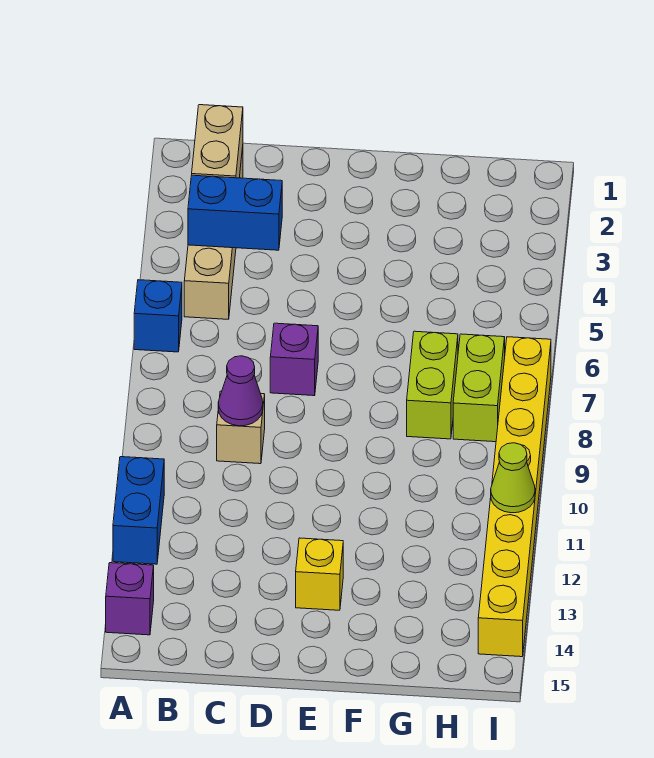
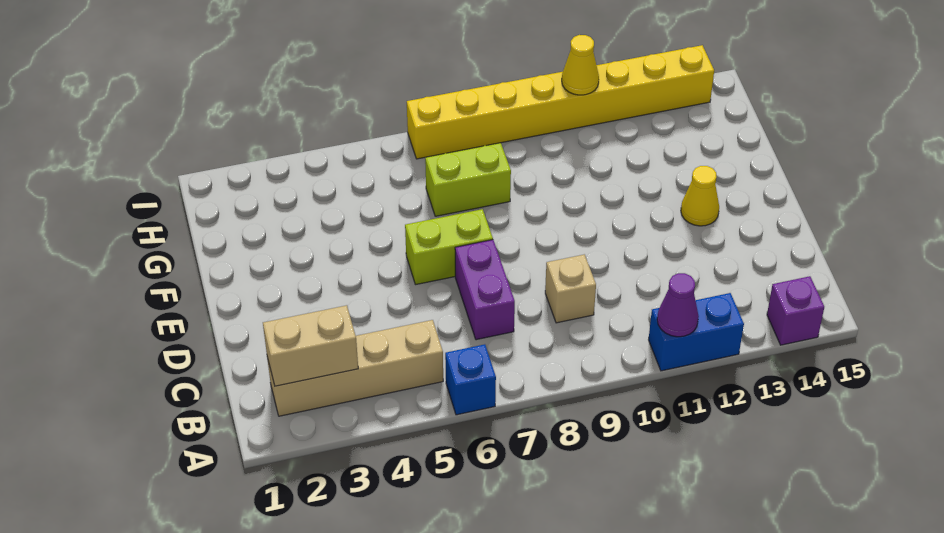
blue 1x2 brick [188,175,282,250] -> none
purple 1x1 cone [218,356,263,426] -> purple 1x1 cone moved to [657,273,699,337]
purple 1x1 brick [270,323,318,396] -> purple 1x2 brick [455,240,515,340]
yellow 1x1 brick [296,538,343,610] -> yellow 1x1 cone [681,166,719,226]
lime 1x2 brick [453,334,505,442] -> lime 1x2 brick moved to [405,209,493,285]
lime 1x1 cone [491,443,535,513] -> yellow 1x1 cone [562,35,599,95]

